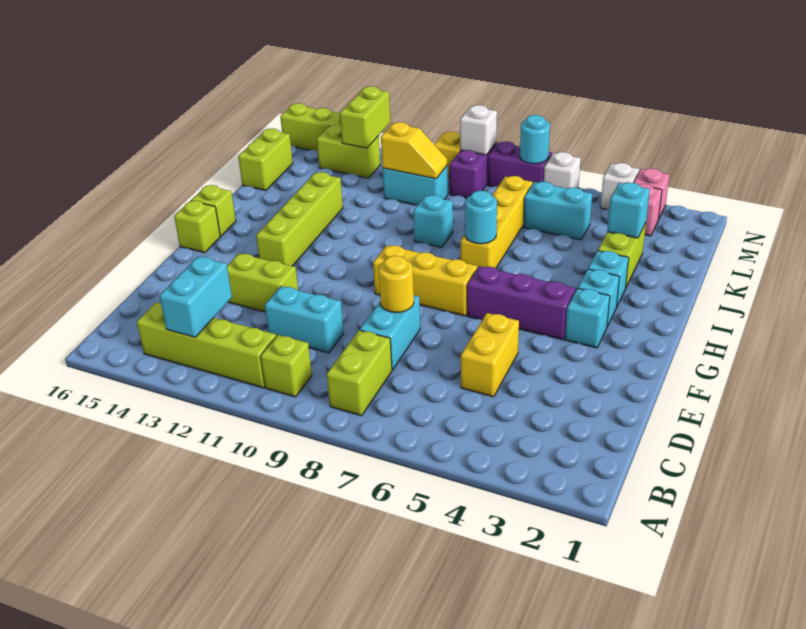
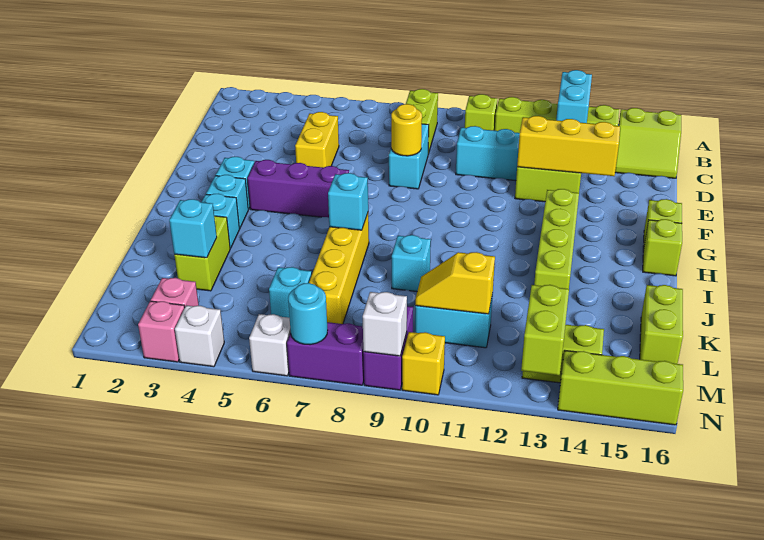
none -> lime 2x2 slope [615,108,681,178]
yellow 1x3 brick [373,245,477,316] -> yellow 1x3 brick moved to [517,116,620,176]
cyan 1x1 round brick [465,191,497,244] -> cyan 1x1 brick [328,173,368,230]
cyan 1x2 brick [523,182,592,240] -> cyan 1x1 brick [269,267,312,318]

